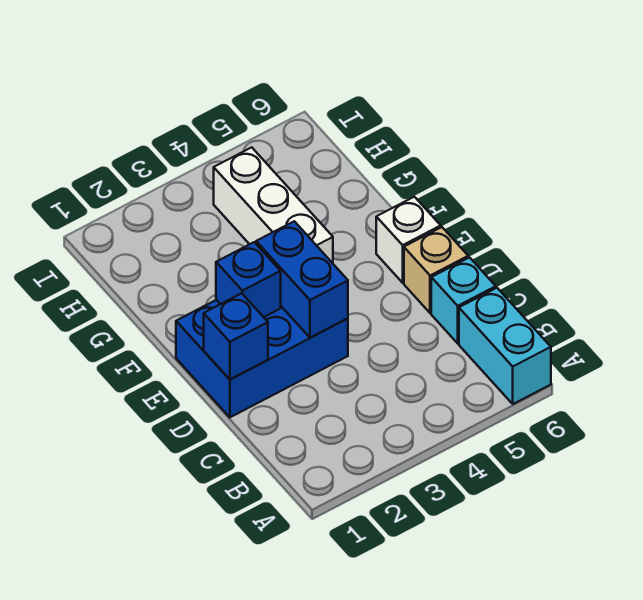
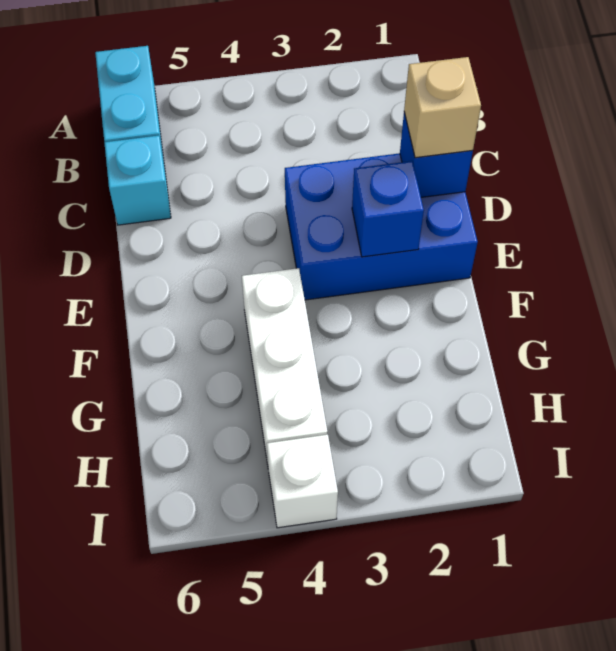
blue 1x2 brick [256,221,348,338] -> none
tan 1x1 brick [404,227,468,313] -> tan 1x1 brick moved to [404,57,481,158]
white 1x1 brick [376,197,441,283] -> white 1x1 brick moved to [267,435,338,528]

